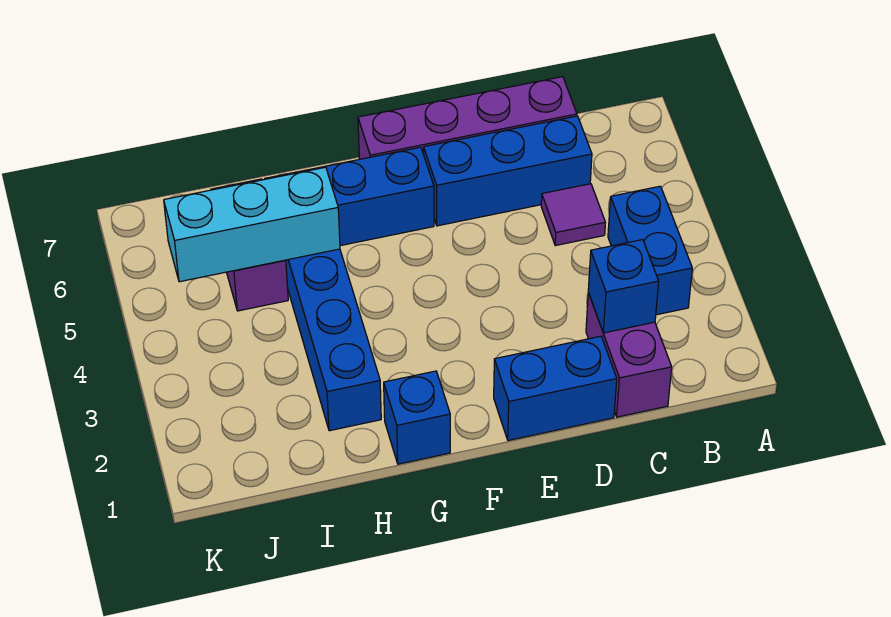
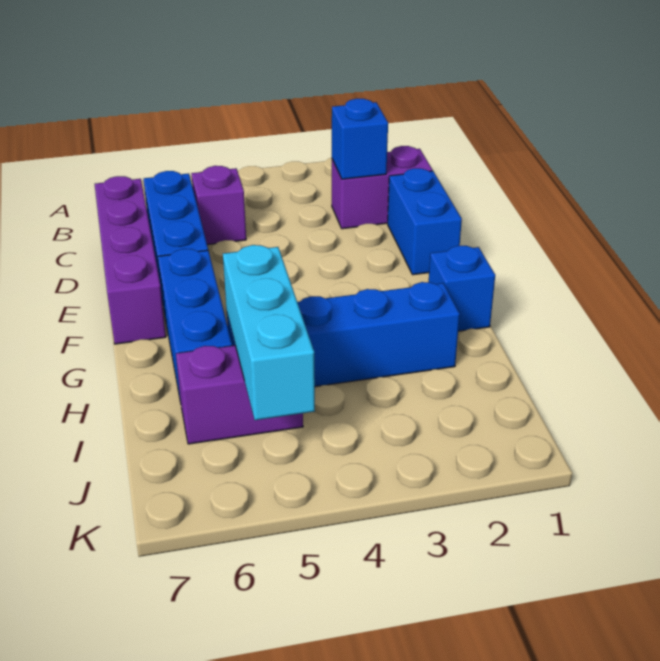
blue 1x2 brick [608,186,692,315] -> none
purple 1x1 tile [541,184,606,246] -> purple 1x1 brick [191,166,246,245]

